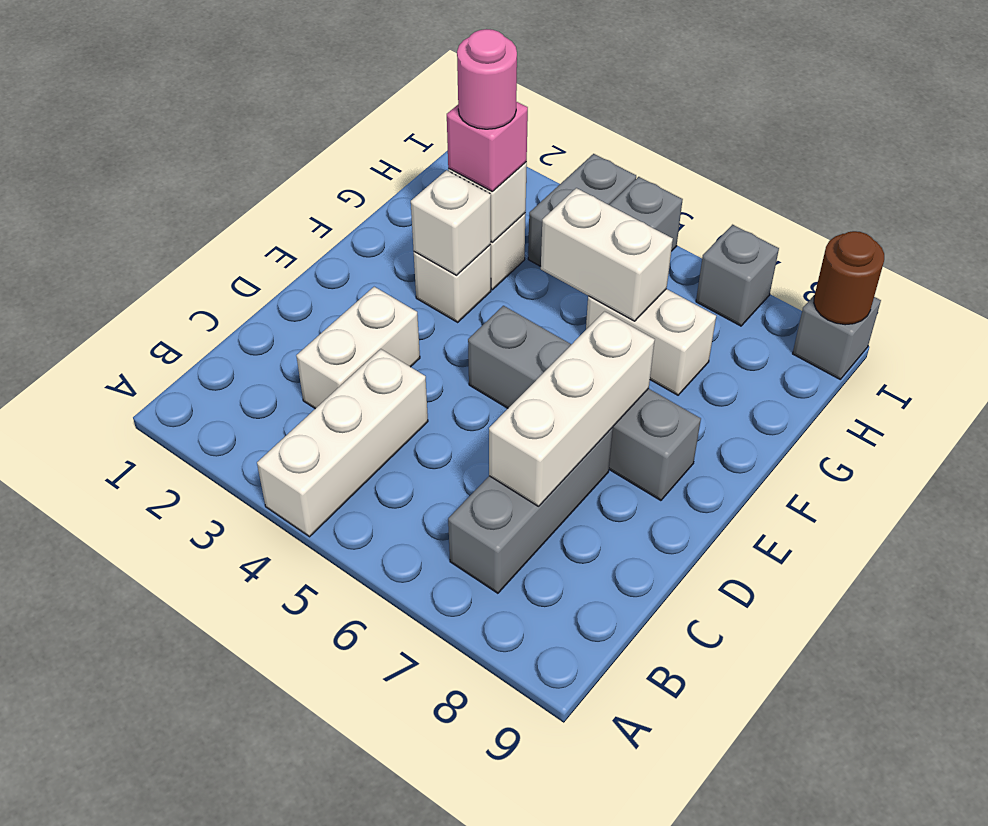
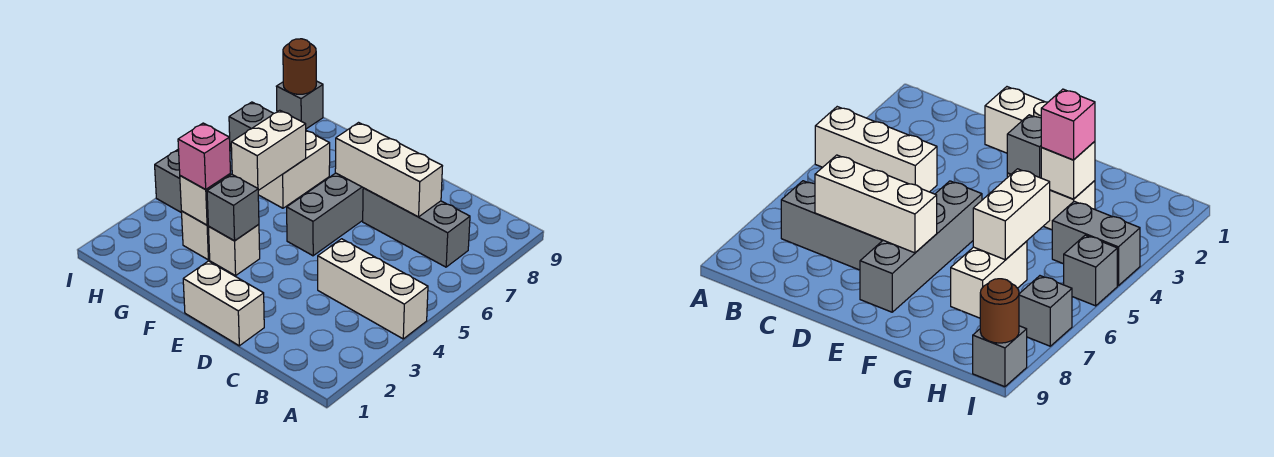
white 1x2 brick [296,287,420,409] -> white 1x2 brick moved to [183,261,264,346]
white 1x1 brick [411,170,491,275] -> grey 1x1 brick [207,175,259,241]
pink 1x1 round brick [457,29,517,129] -> none

